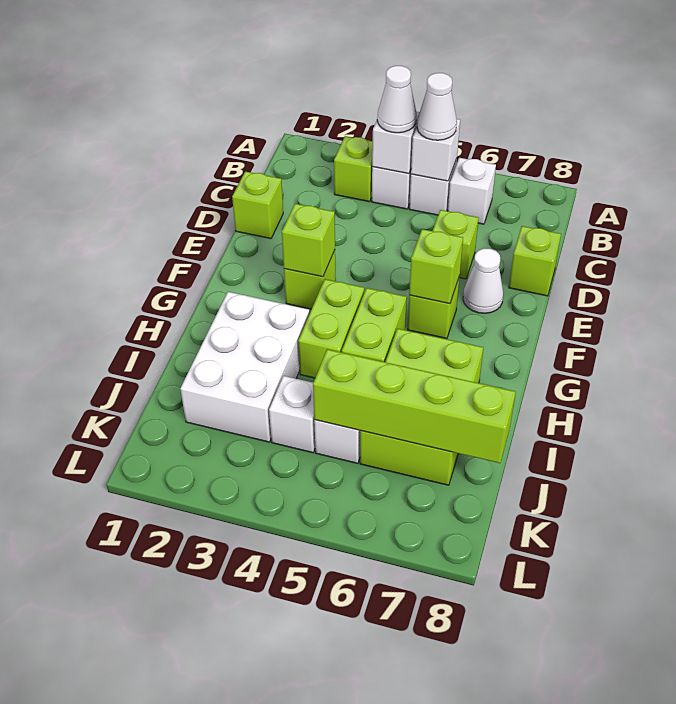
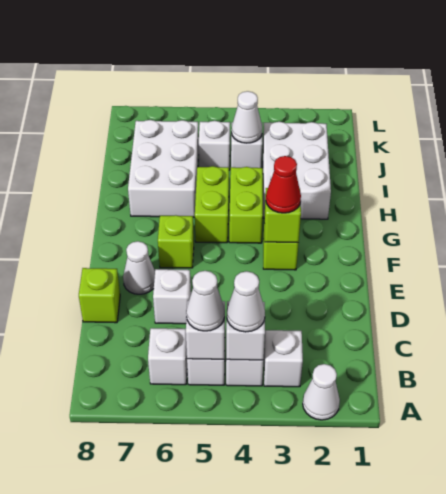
none -> white 1x1 cone [303,364,340,420]
lime 1x1 brick [334,136,373,202] -> white 1x1 brick [264,330,303,387]
lime 1x1 brick [232,171,283,239] -> none
lime 1x1 brick [433,210,479,279] -> white 1x1 brick [153,269,191,324]
none -> red 1x1 cone [266,156,301,213]
lime 1x1 brick [409,229,463,304] -> none
lime 2x3 brick [360,329,483,485] -> white 2x3 brick [128,120,199,217]
none -> white 1x1 cone [231,91,262,143]
lime 1x4 brick [313,349,516,463] -> none

